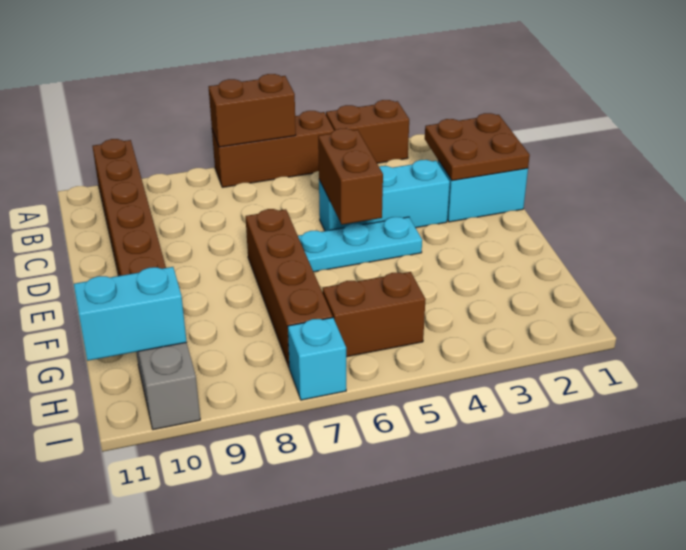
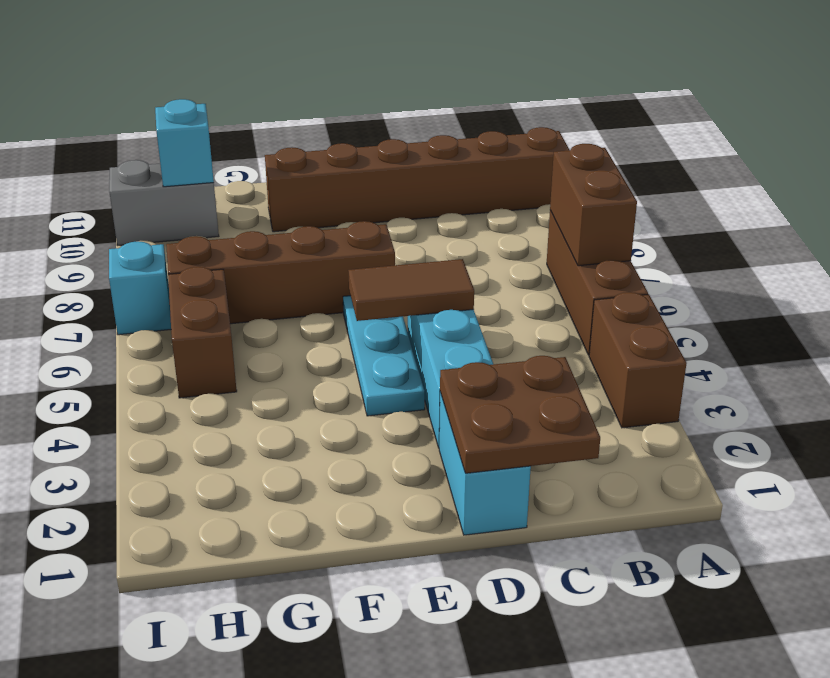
brown 1x2 brick [318,128,383,225] -> brown 1x2 tile [348,259,474,321]
cyan 1x2 brick [74,267,187,361] -> cyan 1x1 brick [155,99,214,187]

